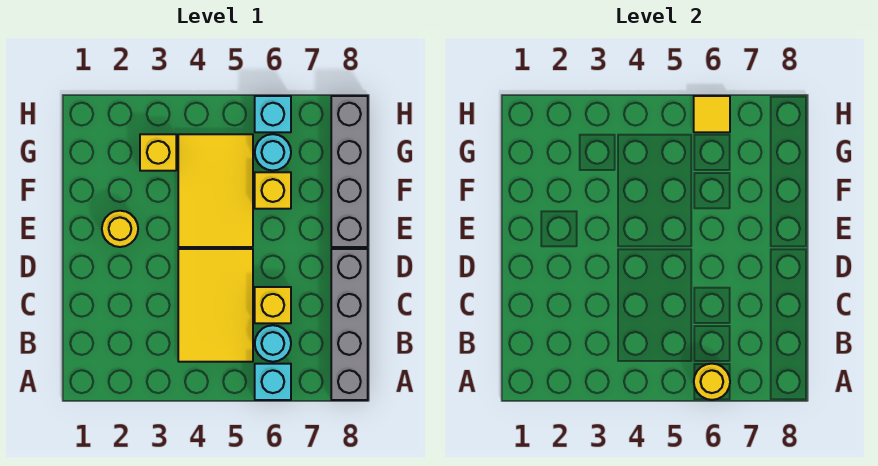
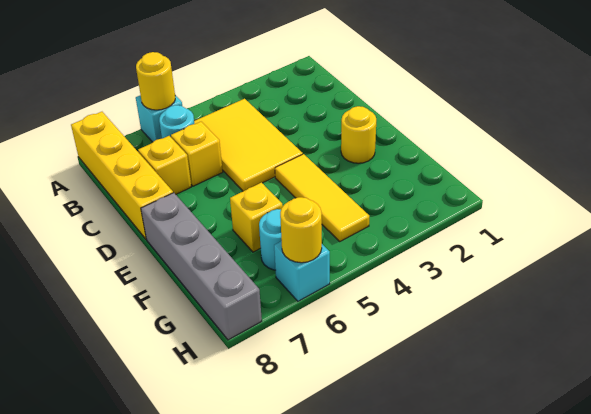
grey 1x4 brick [331,249,368,400] -> yellow 1x4 brick [71,112,173,239]
yellow 2x3 tile [178,134,253,247] -> yellow 1x3 tile [275,154,369,241]
yellow 1x1 brick [140,134,176,171] -> yellow 1x1 brick moved to [138,136,191,194]
yellow 1x1 tile [694,96,730,132] -> yellow 1x1 round brick [280,197,322,263]

